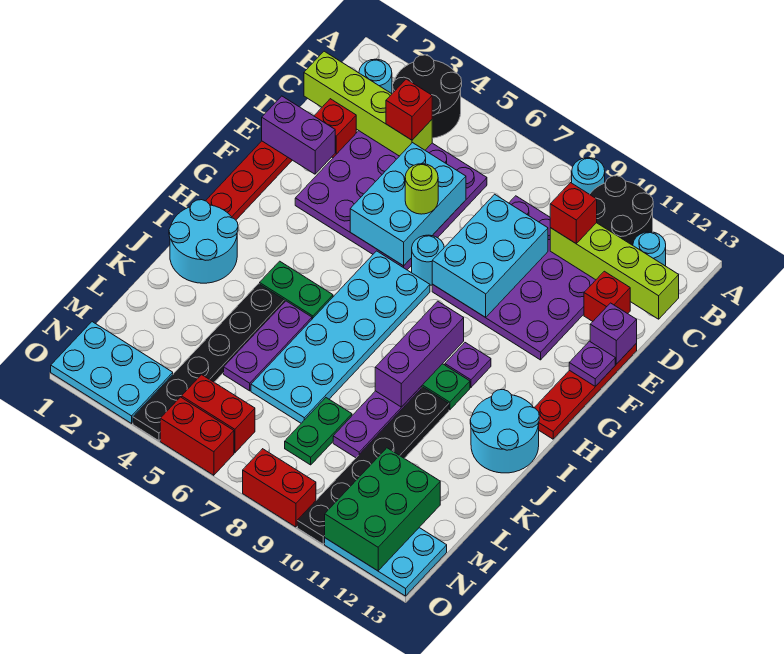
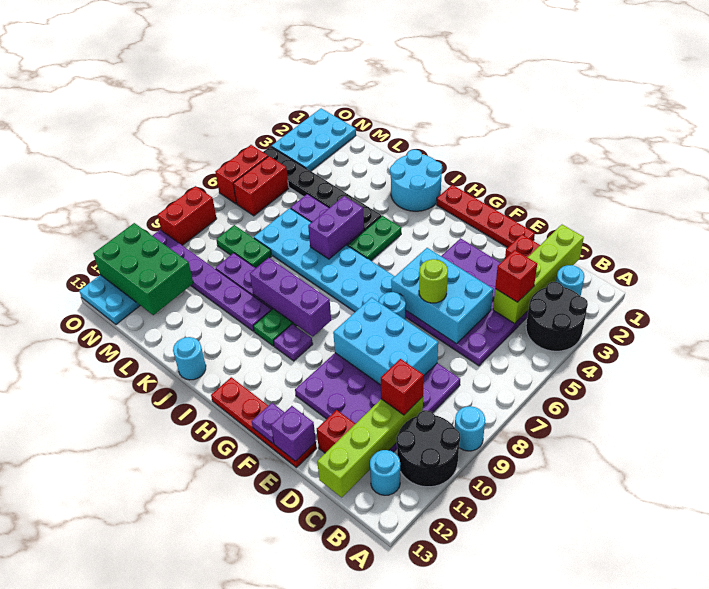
purple 1x2 brick [262,96,335,174] -> purple 1x2 brick moved to [308,196,364,259]
cyan 2x2 round brick [470,390,539,473] -> cyan 1x1 round brick [173,337,206,380]
black 1x6 plate [297,387,449,544] -> purple 1x6 plate [152,230,271,331]

